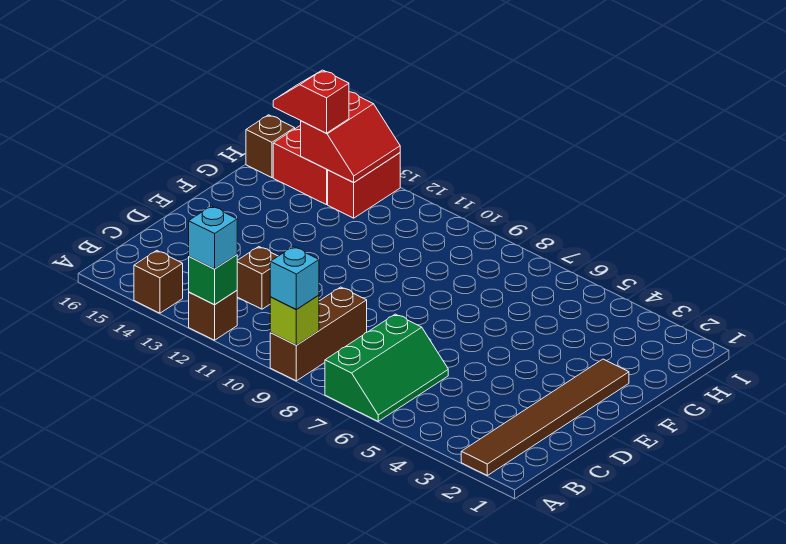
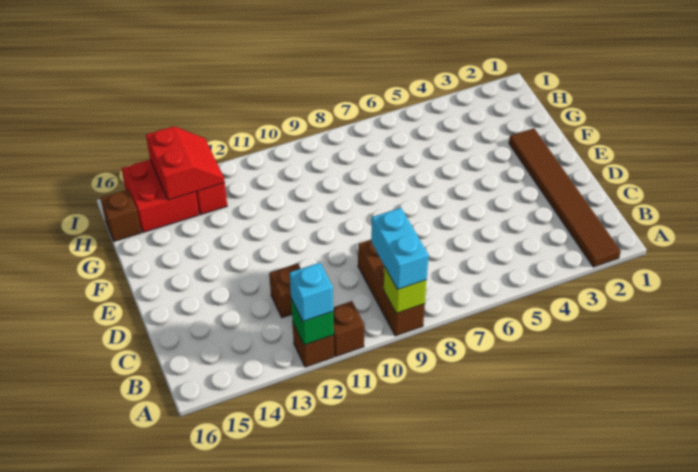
green 2x3 slope [325,314,448,421] -> none
cyan 1x1 brick [270,247,319,309] -> cyan 1x2 brick [371,208,429,290]
brown 1x1 brick [134,251,183,313] -> brown 1x1 brick moved to [333,301,364,357]
red 1x2 slope [273,70,349,133] -> none

